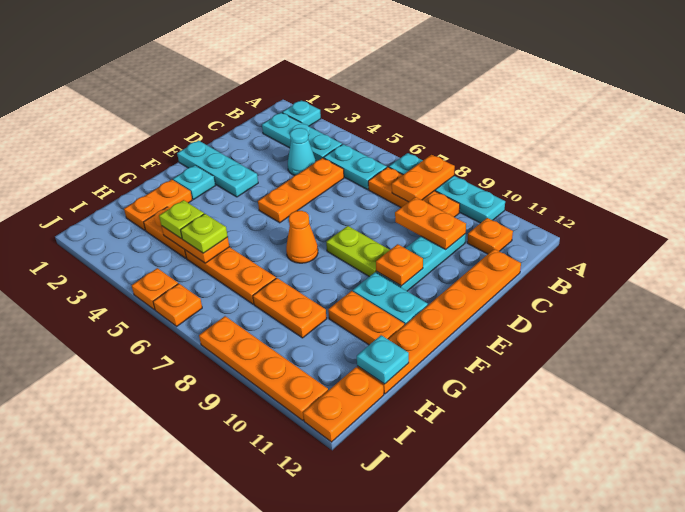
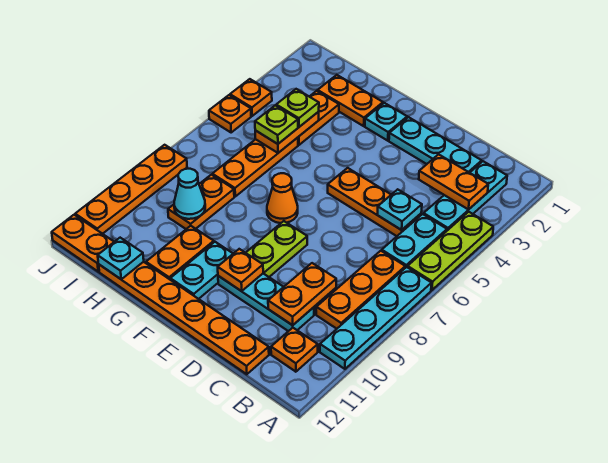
cyan 1x1 plate [282,100,321,126] -> cyan 1x1 plate moved to [377,189,422,230]
none -> lime 1x3 plate [408,212,493,290]
orange 1x2 plate [392,155,455,202] -> orange 1x2 plate moved to [419,154,488,210]
cyan 1x1 cone [288,128,316,176] -> cyan 1x1 cone moved to [174,169,205,219]
cyan 1x3 plate [177,141,258,197] -> cyan 1x3 plate turned to [389,117,482,173]
orange 1x1 plate [153,284,202,326] -> orange 1x1 plate moved to [230,79,272,116]

